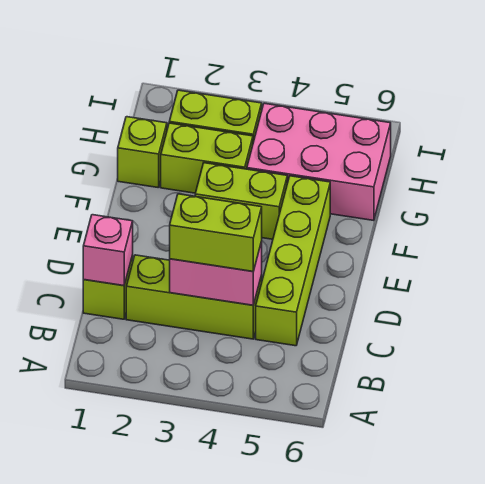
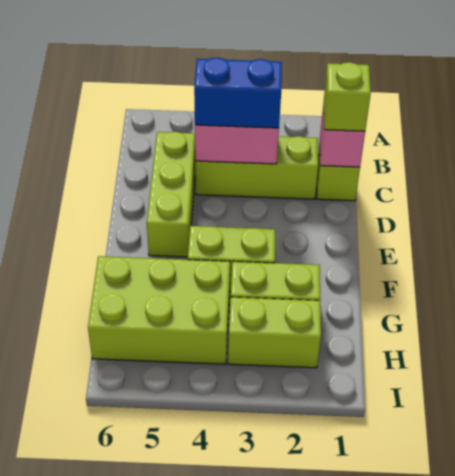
lime 1x2 brick [170,194,262,271] -> blue 1x2 brick [194,58,282,128]
lime 1x4 brick [256,176,330,346] -> lime 1x3 brick [147,132,195,257]
lime 1x1 brick [118,117,167,188] -> lime 1x1 brick moved to [324,62,371,131]
pink 2x3 brick [247,103,391,221] -> lime 2x3 brick [88,256,230,364]

